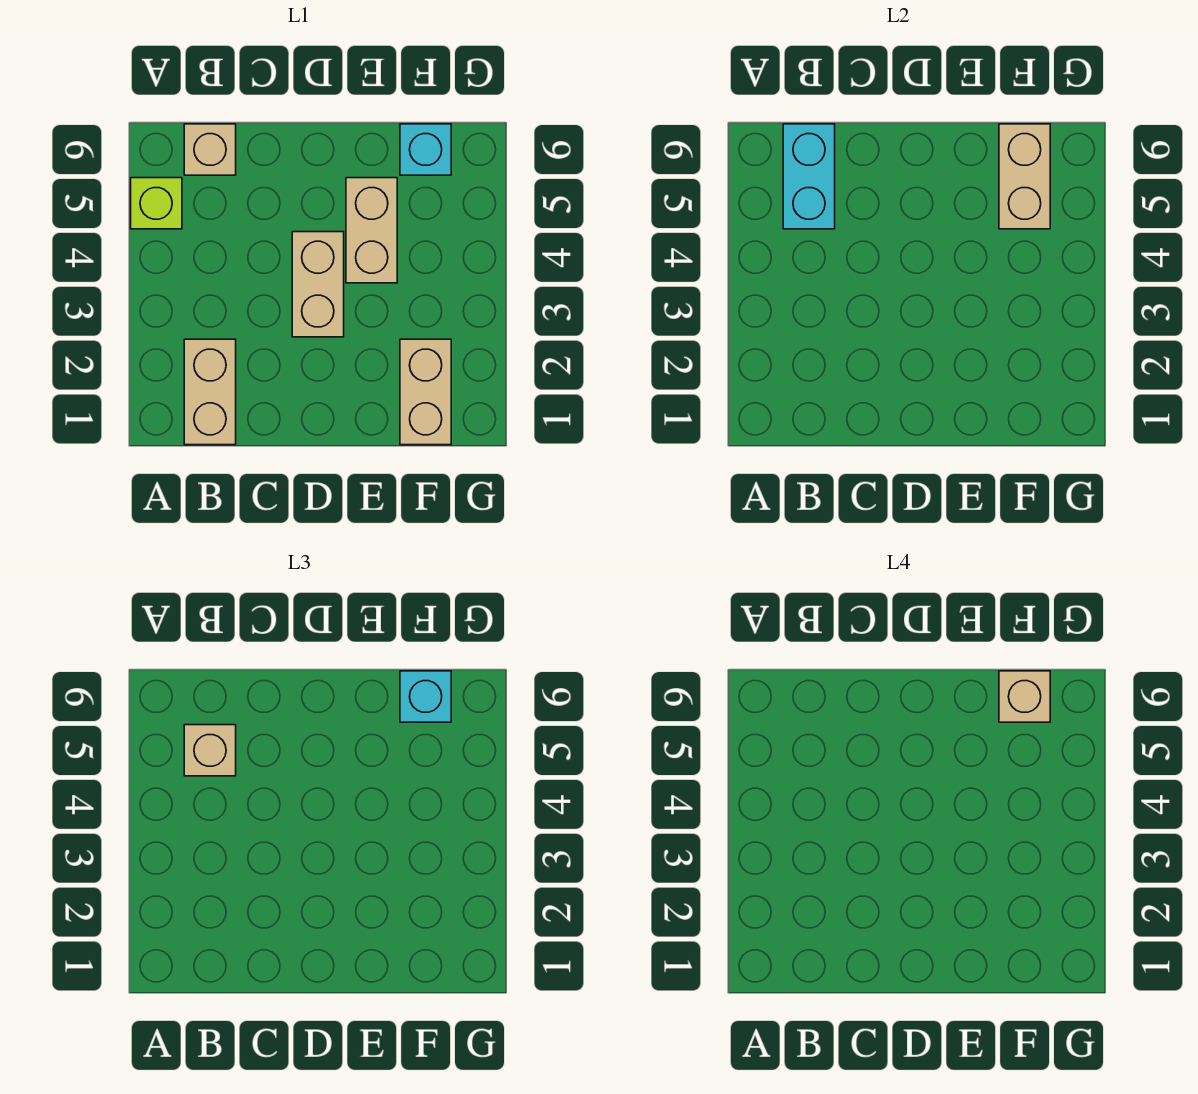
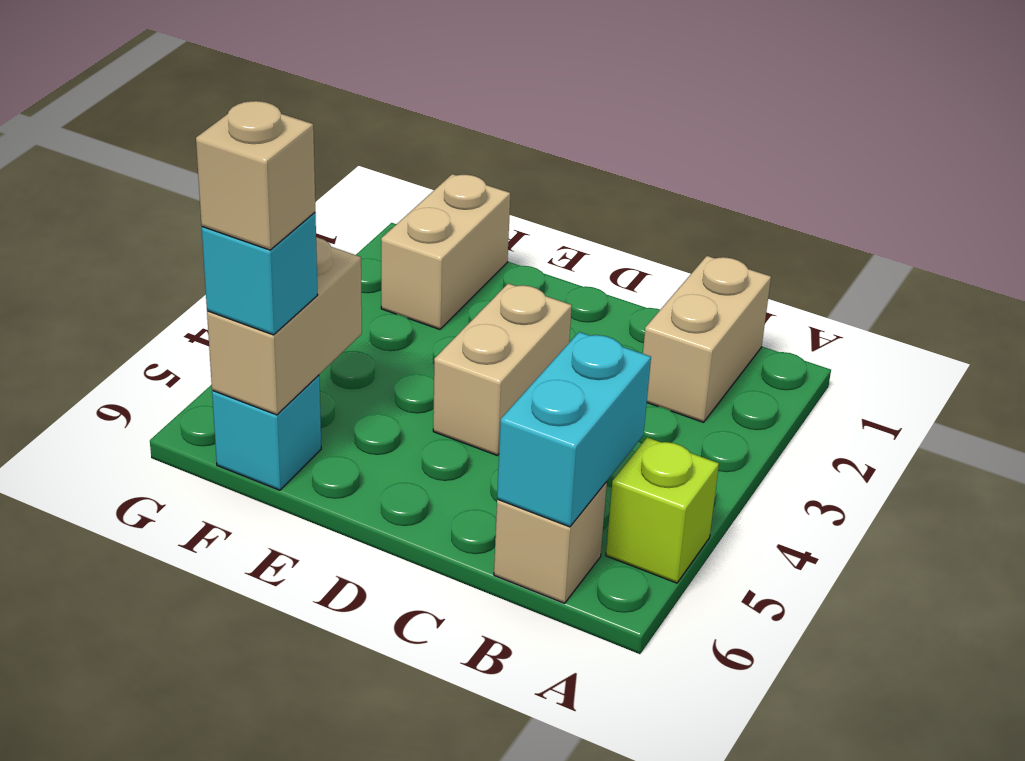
tan 1x1 brick [184,725,236,776] -> none
tan 1x2 brick [346,178,397,283] -> none

